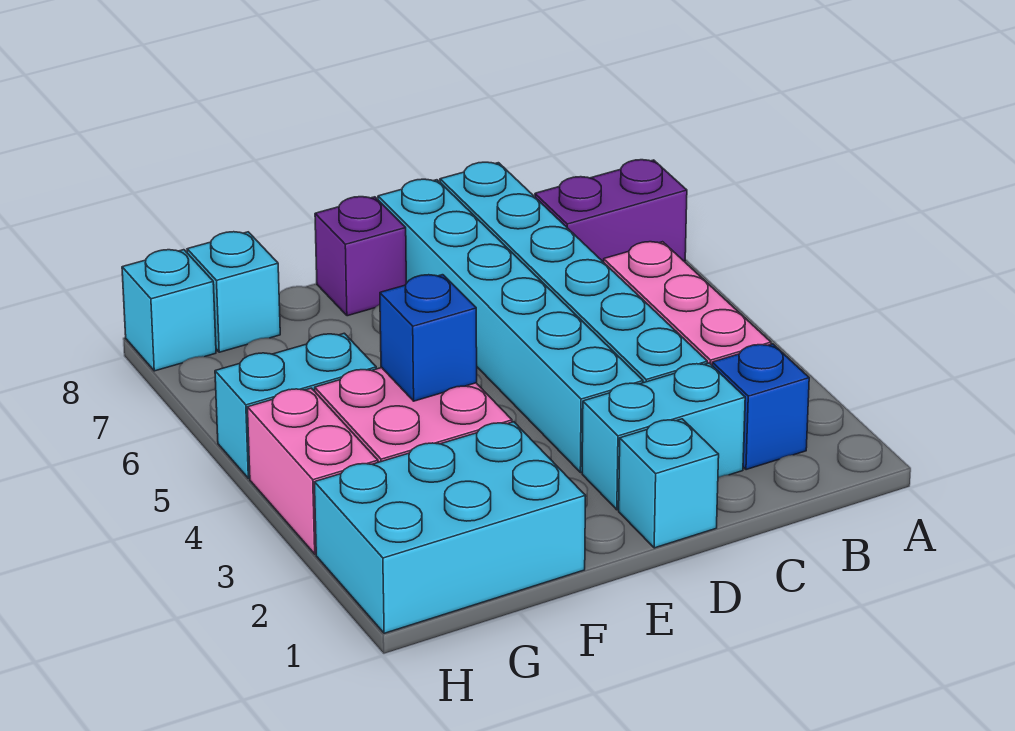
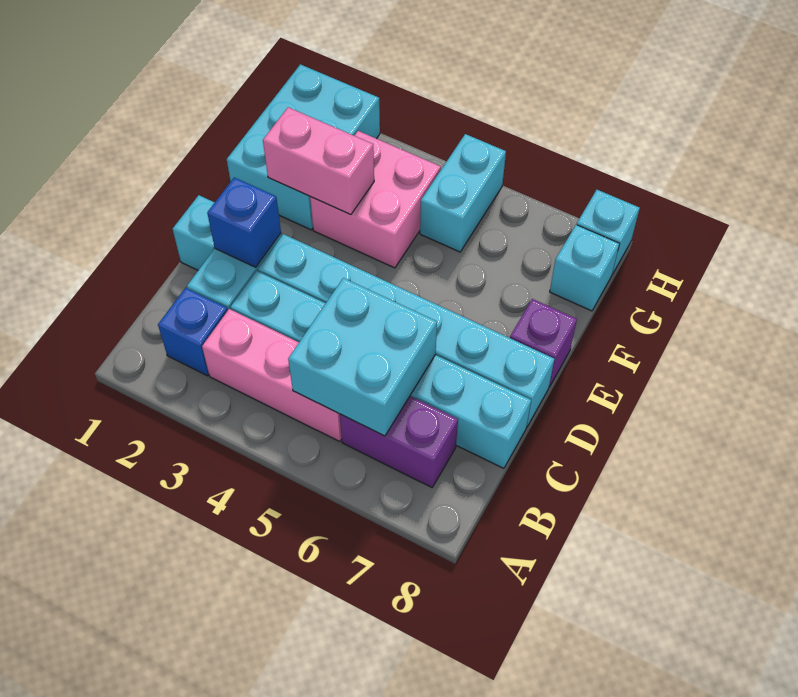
purple 1x2 brick [535,160,687,262] -> purple 1x2 brick turned to [340,396,458,487]
none -> cyan 2x2 brick [288,278,437,436]
blue 1x1 brick [380,275,477,401] -> blue 1x1 brick moved to [207,177,281,267]
pink 1x2 brick [247,388,378,554] -> pink 1x2 brick moved to [263,107,374,215]

